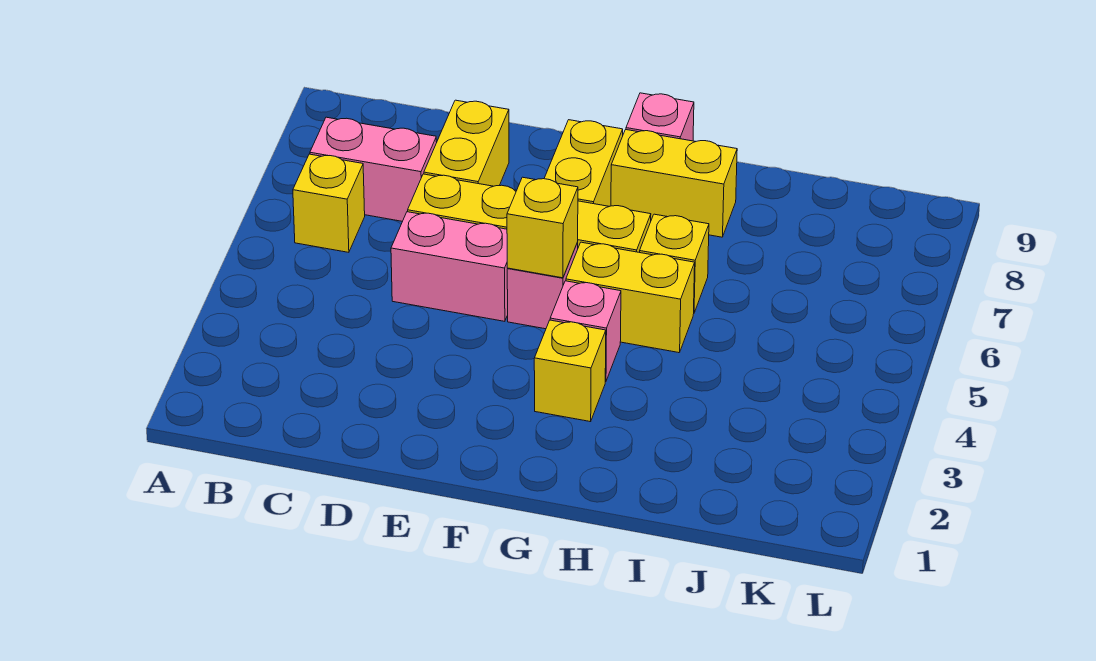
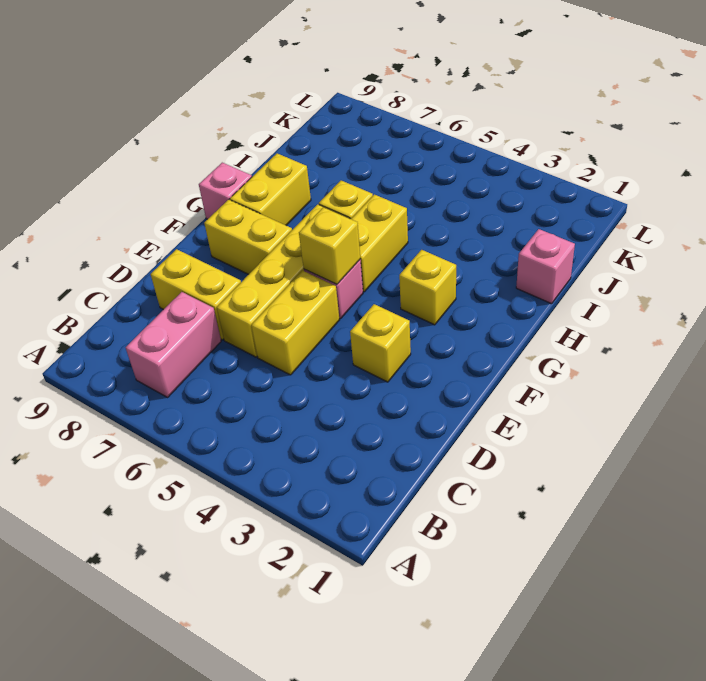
yellow 1x1 brick [293,154,365,252] -> yellow 1x1 brick moved to [350,304,411,382]
pink 1x2 brick [391,212,508,321] -> yellow 1x2 brick [251,271,339,375]
pink 1x1 brick [550,281,621,382] -> pink 1x1 brick moved to [516,229,575,304]

